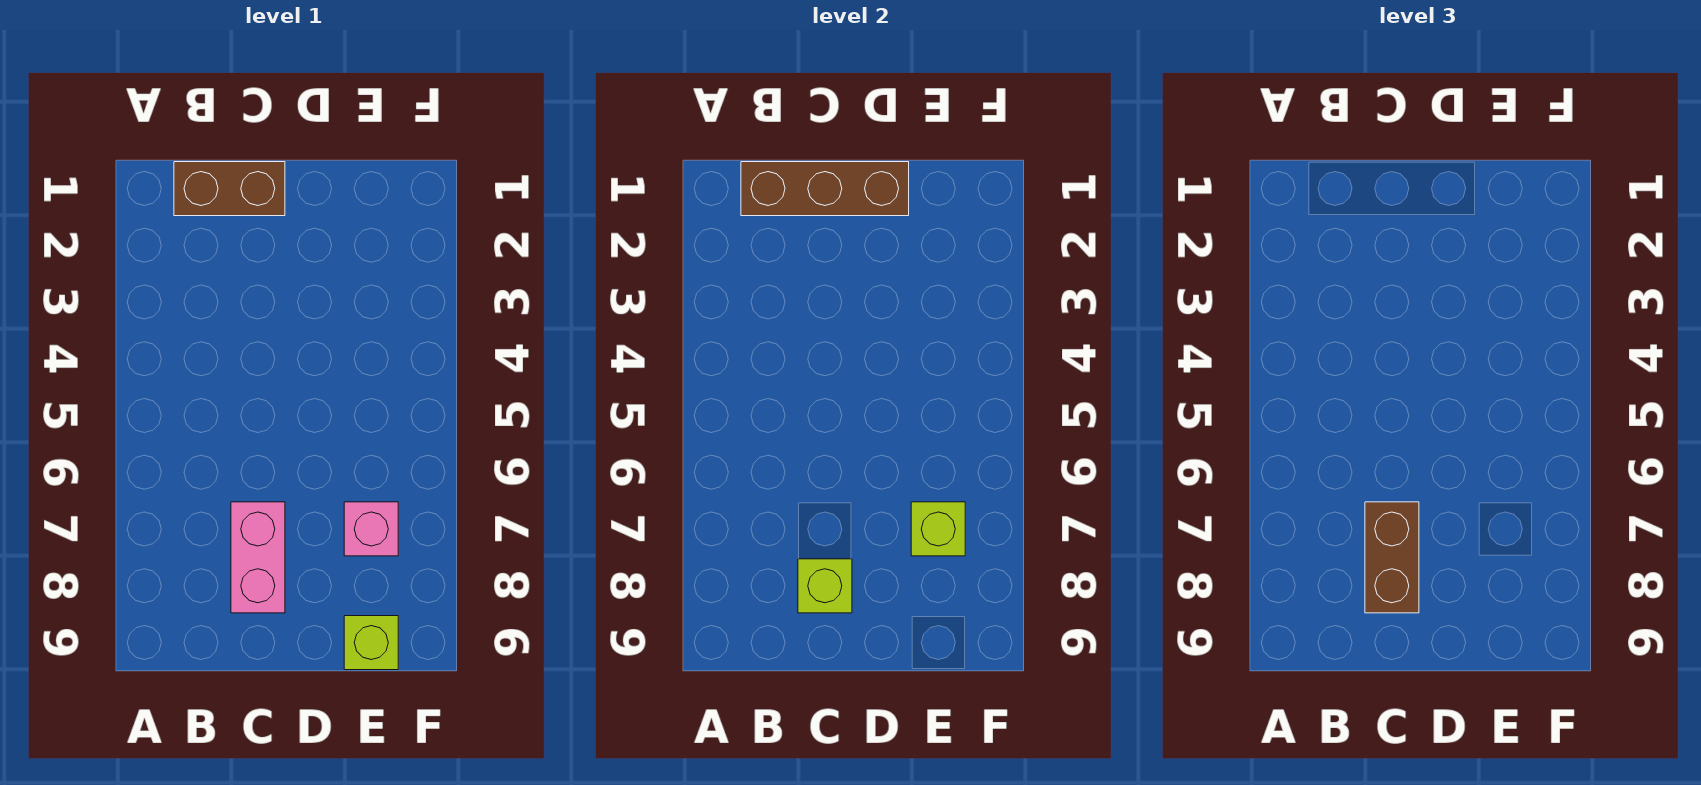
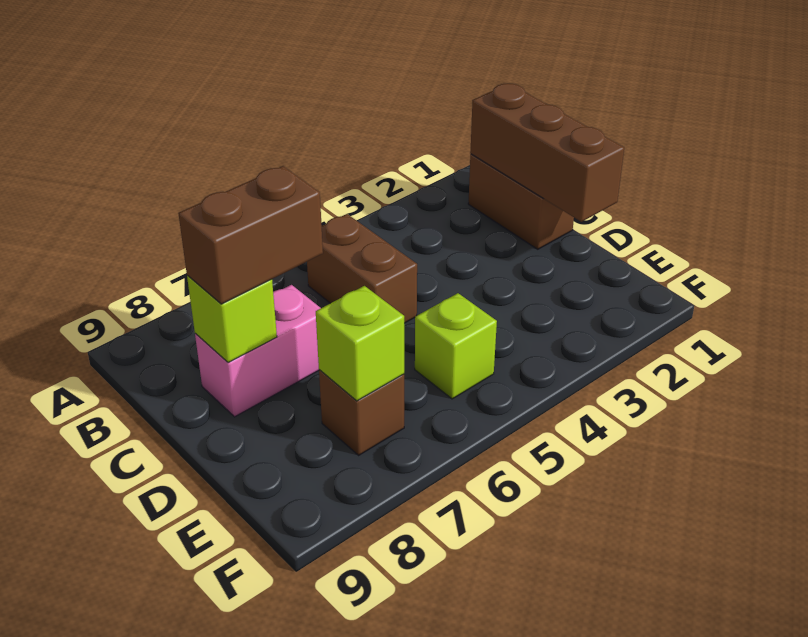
none -> brown 1x2 brick [307,214,417,323]
pink 1x1 brick [344,502,398,556] -> brown 1x1 brick [319,370,404,455]
lime 1x1 brick [344,616,398,670] -> lime 1x1 brick moved to [415,293,497,399]

